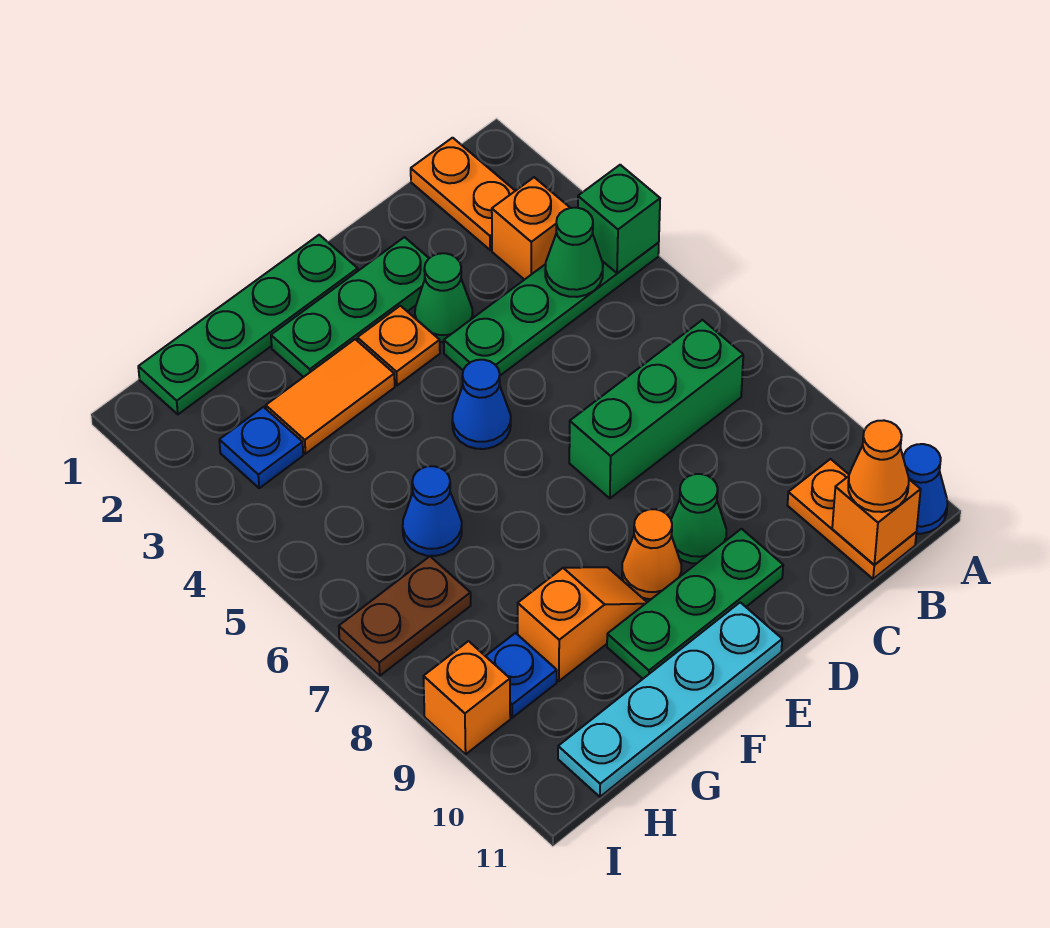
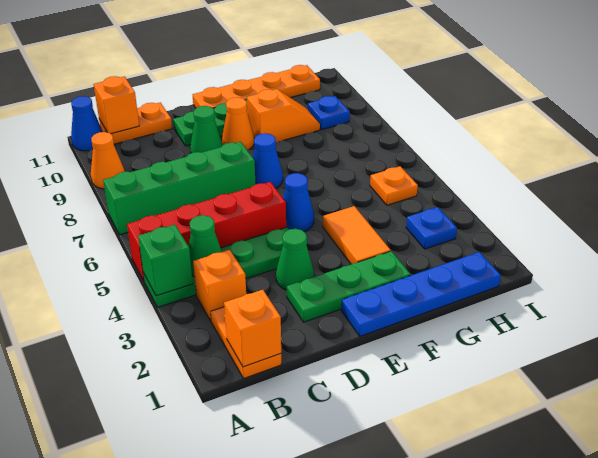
none -> red 1x4 brick [127,182,286,282]
green 1x3 brick [569,320,743,498] -> green 1x4 brick [103,142,255,235]
orange 1x2 plate [787,459,916,579] -> orange 1x2 plate turned to [99,103,172,144]
orange 1x1 cone [848,420,909,512] -> orange 1x1 cone moved to [91,132,125,189]
green 1x4 plate [138,235,358,414] -> blue 1x4 plate [341,252,501,336]
orange 1x1 plate [357,306,440,385] -> orange 1x1 plate moved to [370,166,418,205]
cyan 1x4 plate [558,602,782,797] -> orange 1x4 plate [193,65,320,108]
orange 1x2 tile [266,339,395,454] -> orange 1x2 tile turned to [323,206,391,264]
orange 1x2 slope [518,567,647,681] -> orange 1x2 slope turned to [247,89,320,142]
blue 1x1 cone [403,466,462,556] -> blue 1x1 cone moved to [253,133,283,188]
brown 1x2 plate [339,556,471,676] -> none
orange 1x1 brick [423,641,510,754] -> orange 1x1 brick moved to [224,290,281,367]

